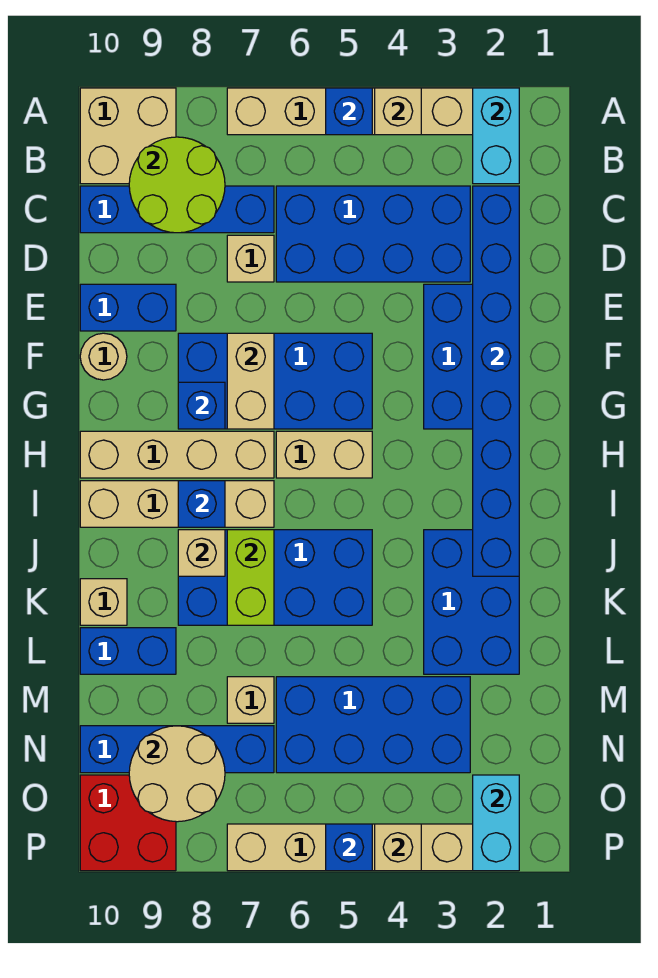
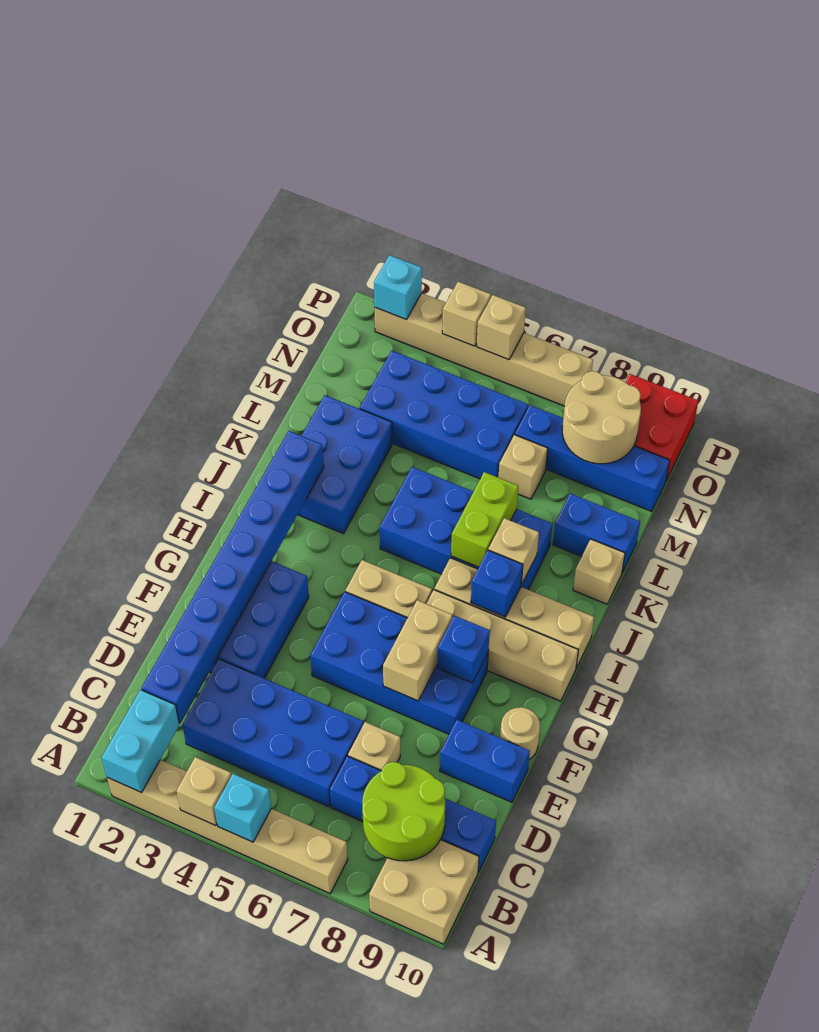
blue 1x1 brick [326,88,372,135] -> cyan 1x1 brick [214,774,271,842]
cyan 1x2 brick [473,775,519,871] -> cyan 1x1 brick [374,255,422,320]
blue 1x1 brick [326,824,372,871] -> tan 1x1 brick [477,295,526,360]

